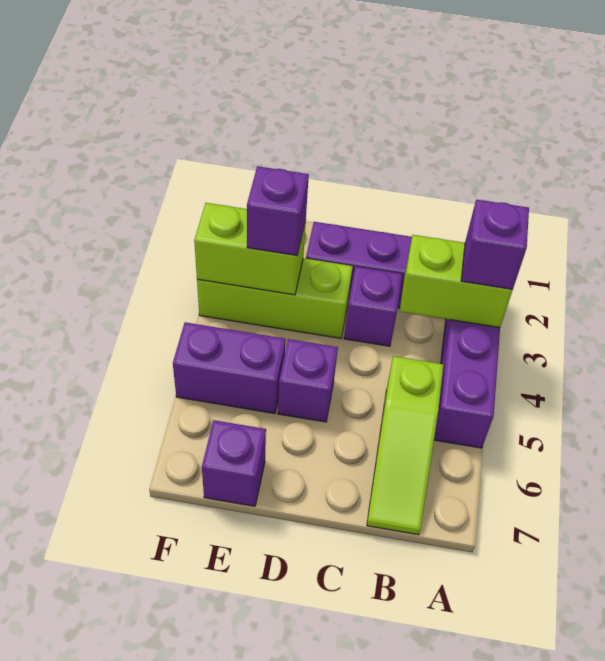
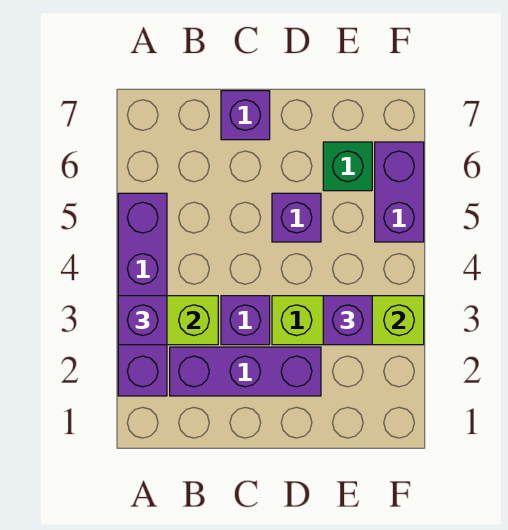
lime 1x3 slope [367,356,443,535] -> none
purple 1x2 brick [173,322,286,414] -> purple 1x2 brick turned to [375,142,424,242]
none -> green 1x1 brick [323,142,372,191]
purple 1x1 brick [202,420,266,506] -> purple 1x1 brick moved to [221,91,270,140]

